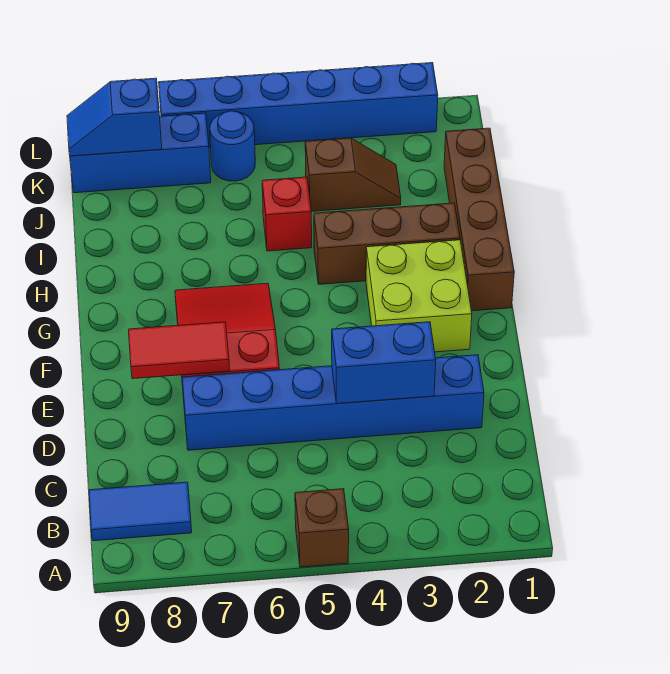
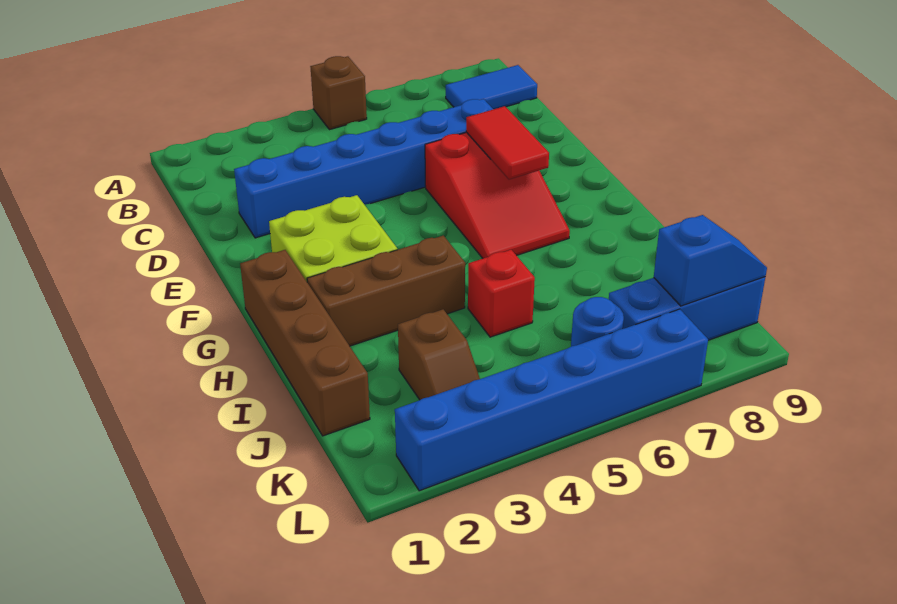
blue 1x2 brick [332,322,436,404] -> none
red 1x2 tile [128,322,230,379] -> red 1x2 tile turned to [466,106,549,179]
brown 1x2 slope [305,138,401,211] -> brown 1x2 slope turned to [398,309,480,400]

